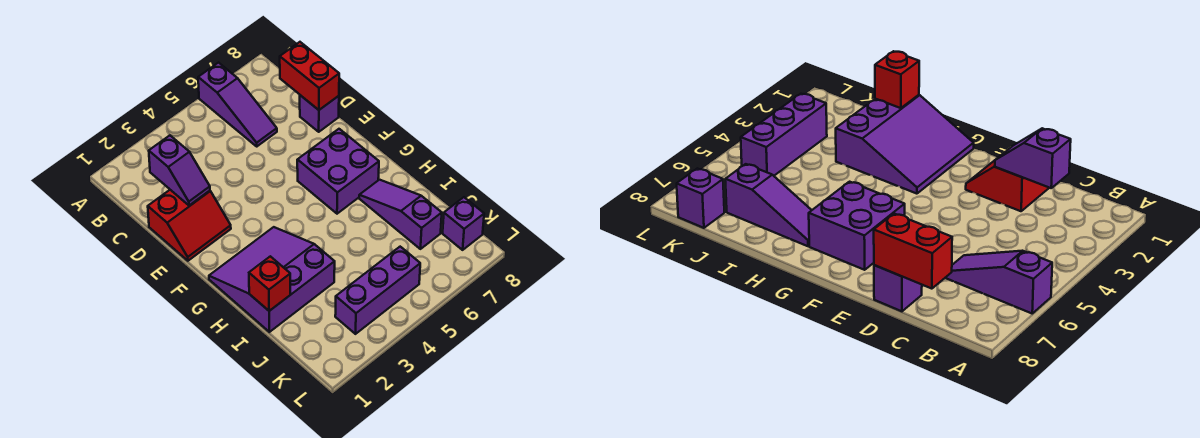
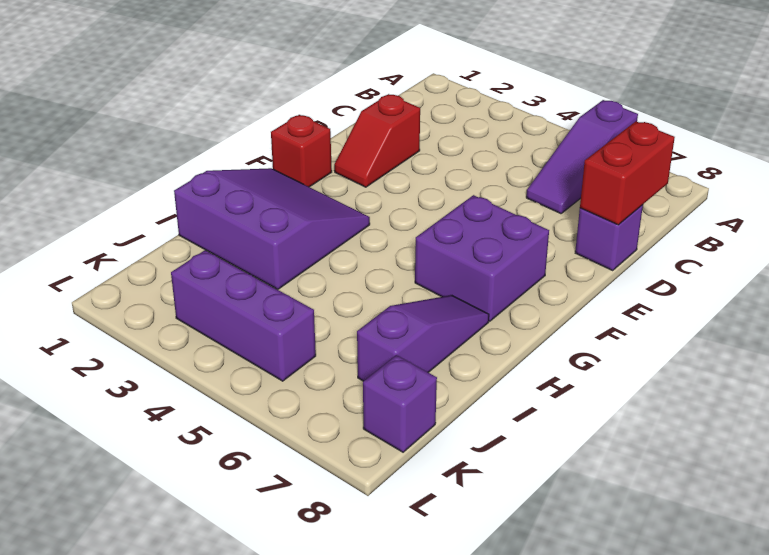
purple 1x2 slope [149,136,210,205] -> none
red 2x2 slope [148,190,231,261] -> red 1x2 slope [334,94,420,187]
red 1x1 brick [249,256,290,311] -> red 1x1 brick moved to [271,115,332,187]

